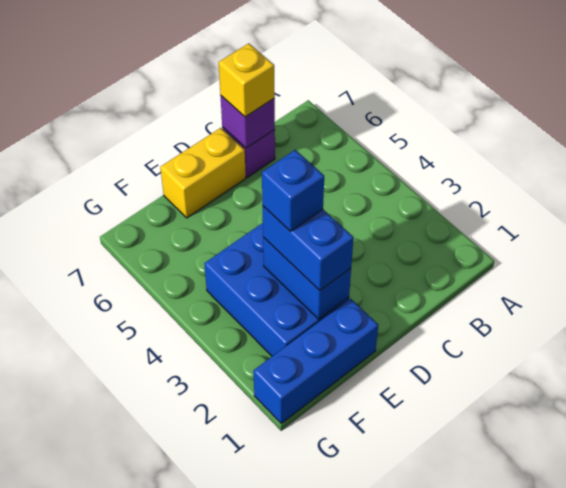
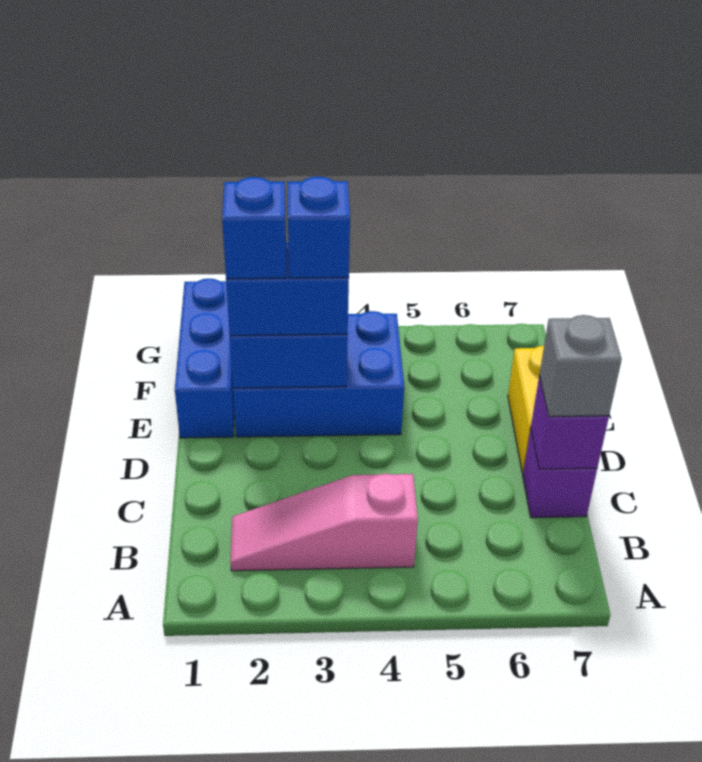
none -> pink 1x3 slope [230,474,418,571]
yellow 1x1 brick [219,43,275,117] -> grey 1x1 brick [539,315,622,417]
none -> blue 1x1 brick [222,177,286,279]

